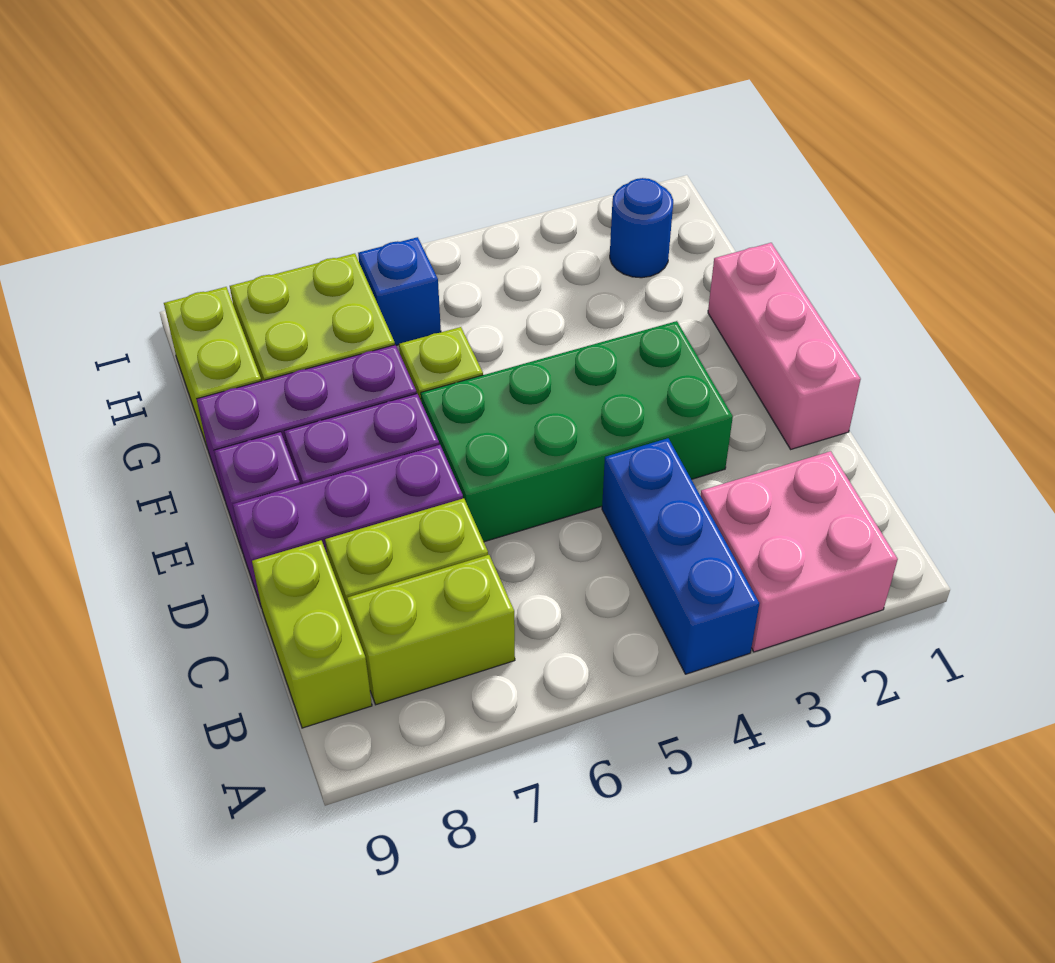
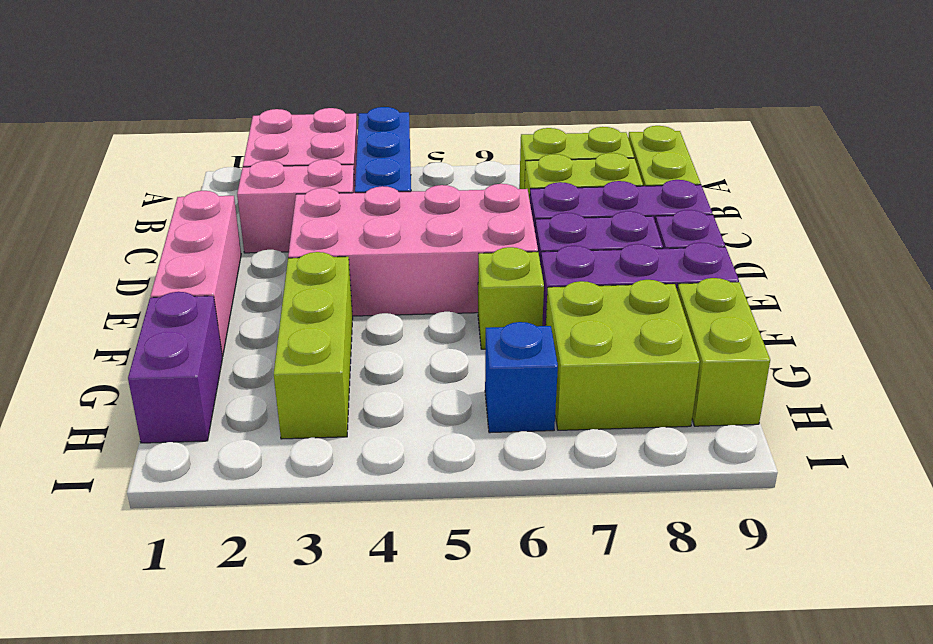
none -> pink 1x2 brick [237,159,355,253]
green 2x4 brick [421,321,733,542] -> pink 2x4 brick [288,184,538,316]
none -> lime 1x3 brick [274,252,353,439]
none -> purple 1x2 brick [128,292,223,443]
blue 1x1 round brick [610,178,673,278] -> none

